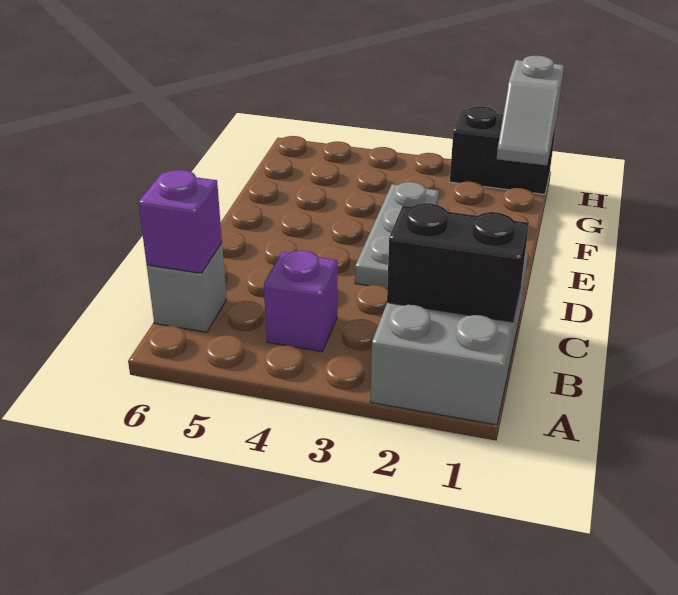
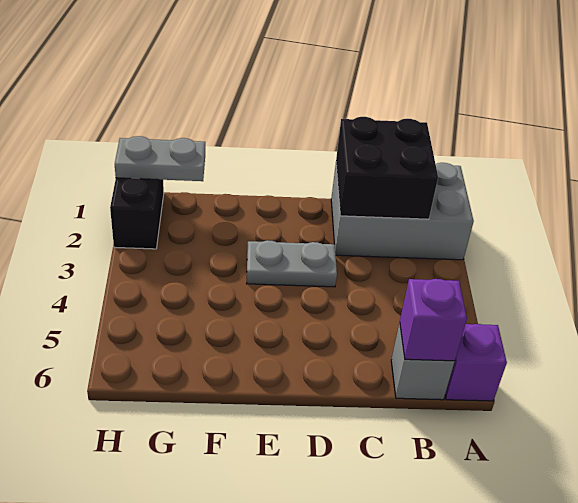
black 1x2 brick [387,203,529,322] -> black 2x2 brick [336,117,438,219]
purple 1x1 brick [264,250,337,352] -> purple 1x1 brick moved to [445,324,507,401]
grey 1x3 plate [355,182,439,288] -> grey 1x2 plate [247,240,337,287]
grey 1x2 slope [497,56,564,165] -> grey 1x2 plate [115,136,205,181]

